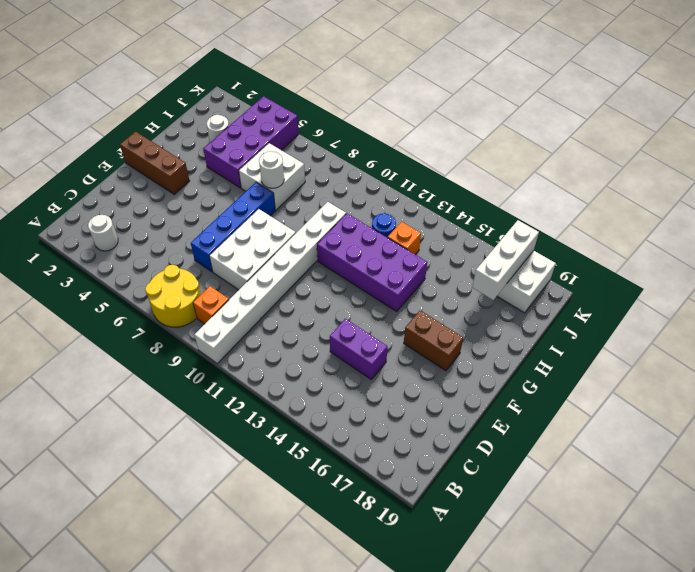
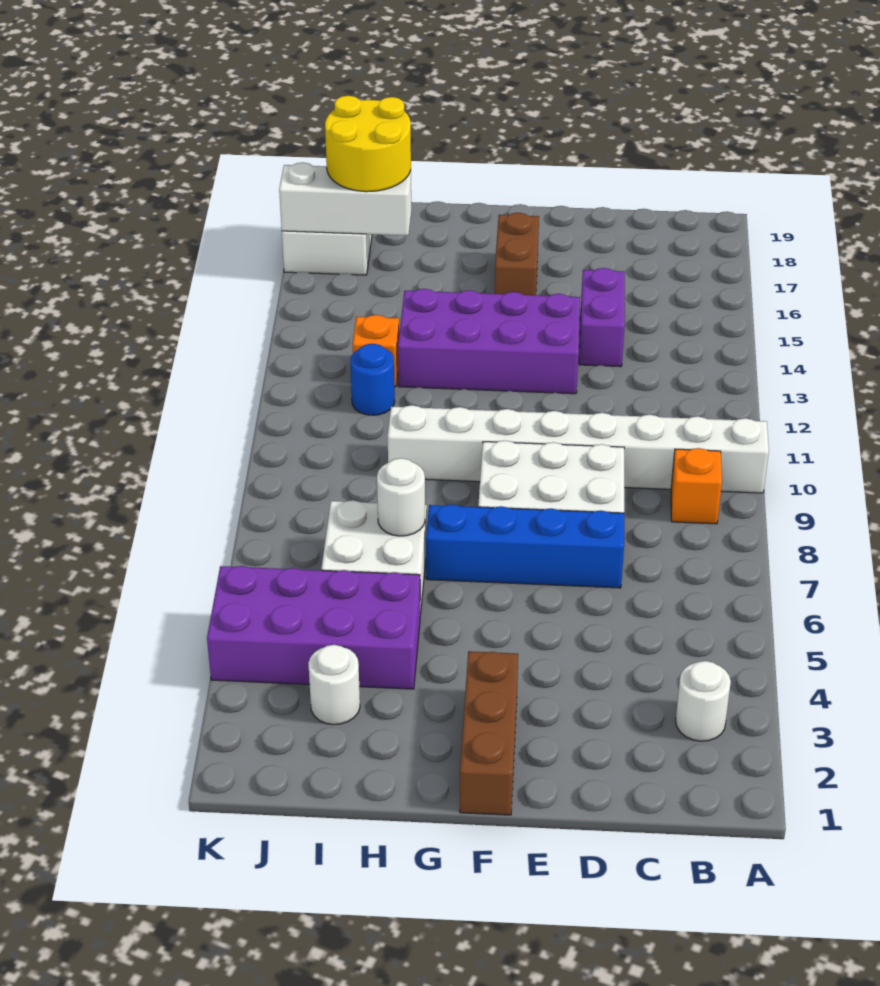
yellow 2x2 round brick [145,265,201,327] -> yellow 2x2 round brick moved to [325,96,411,192]
purple 2x4 brick [317,214,427,311] -> purple 2x4 brick turned to [398,289,580,394]

